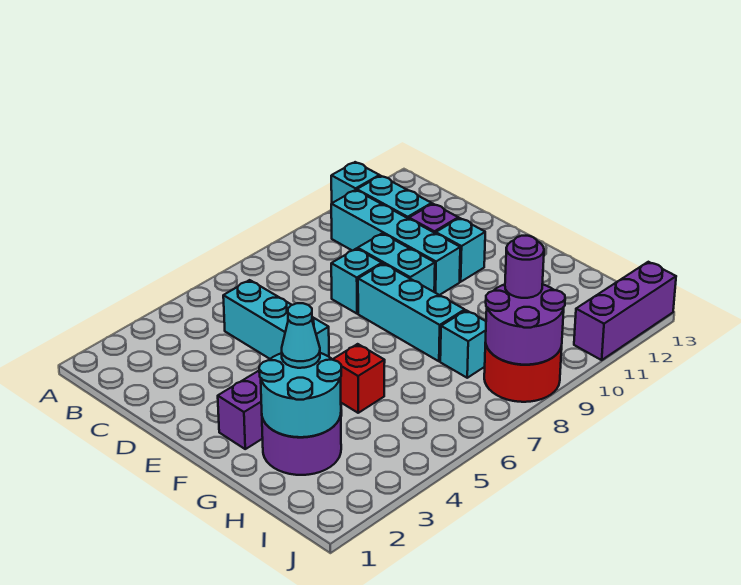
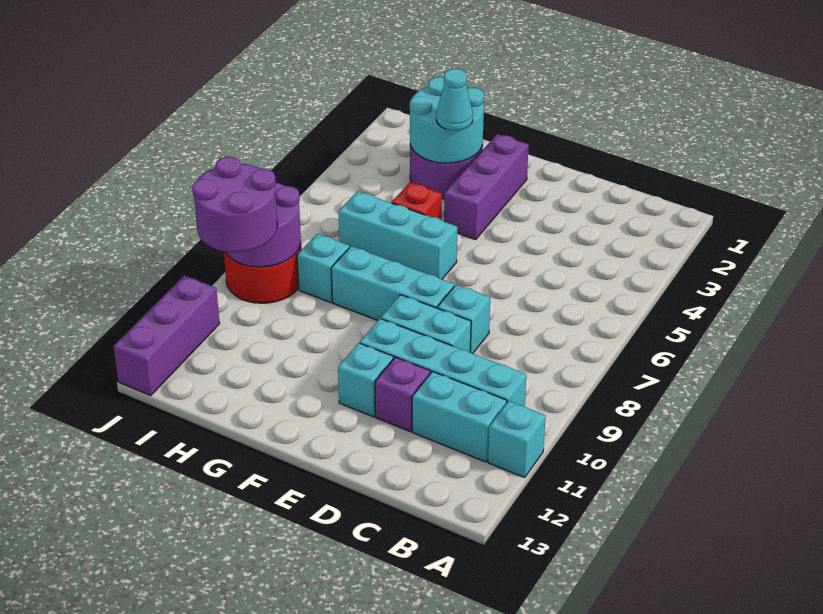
cyan 1x3 brick [223,280,329,359] -> cyan 1x3 brick moved to [339,191,457,279]
purple 1x1 round brick [505,236,544,298] -> purple 2x2 round brick [192,157,277,252]

